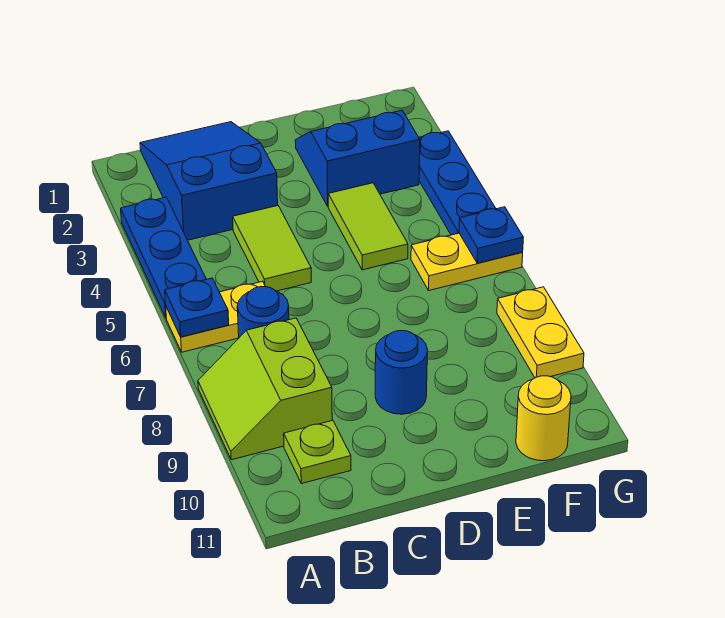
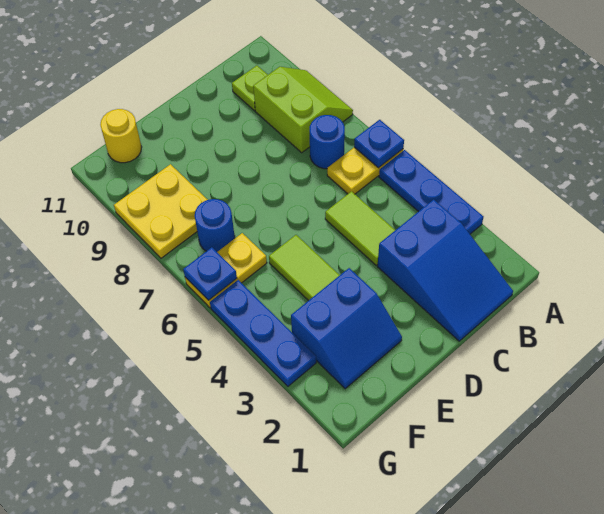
blue 1x1 round brick [375,331,427,414] -> blue 1x1 round brick moved to [195,199,235,252]
yellow 1x2 plate [497,287,584,378] -> yellow 2x2 plate [114,164,208,258]

